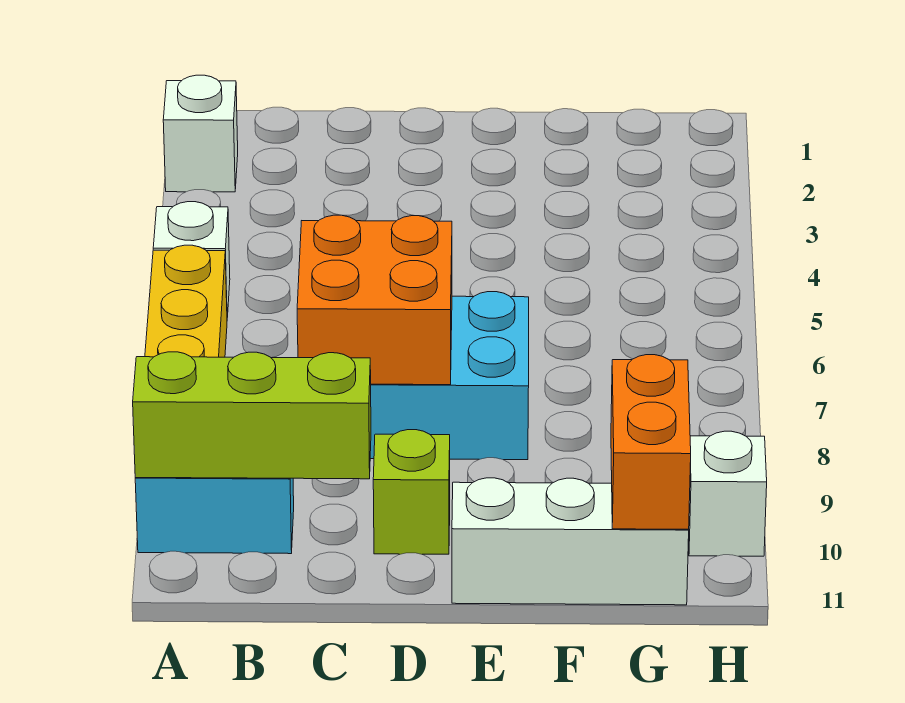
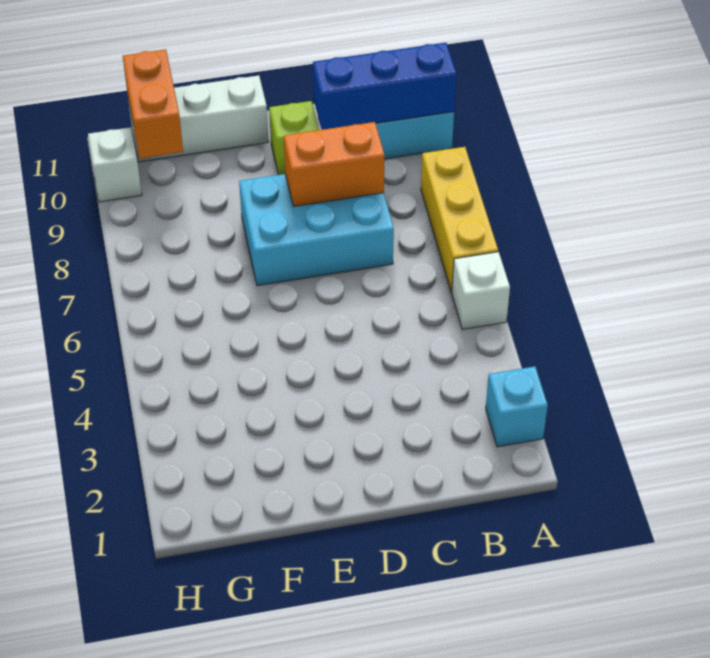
white 1x1 brick [163,75,238,192] -> cyan 1x1 brick [486,366,548,447]
lime 1x3 brick [133,352,371,479] -> blue 1x3 brick [313,43,456,130]
orange 2x2 brick [297,215,452,385] -> orange 1x2 brick [284,122,385,206]

